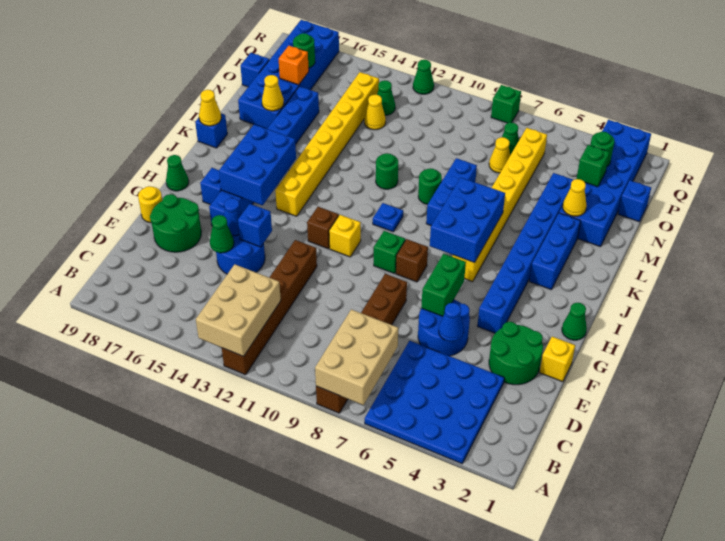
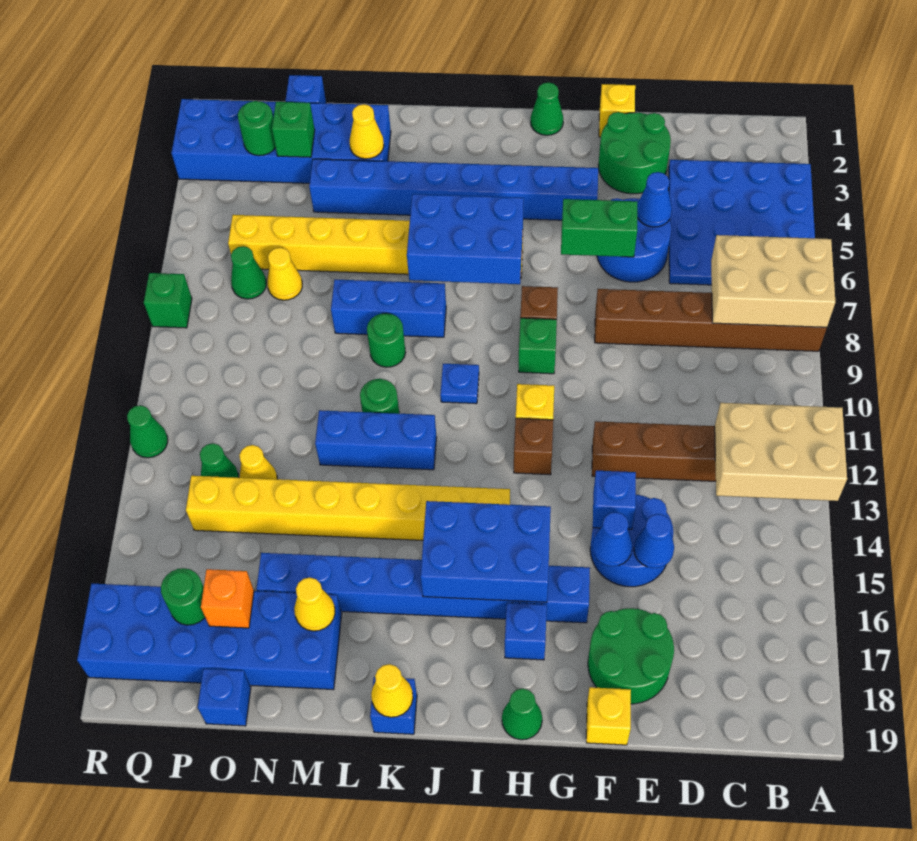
green 1x1 cone [210,215,234,253] -> blue 1x1 cone [634,514,674,568]
yellow 1x1 round brick [138,186,163,223] -> yellow 1x1 brick [586,687,631,745]
blue 1x3 brick [529,213,581,289] -> blue 1x3 brick moved to [315,410,436,470]

